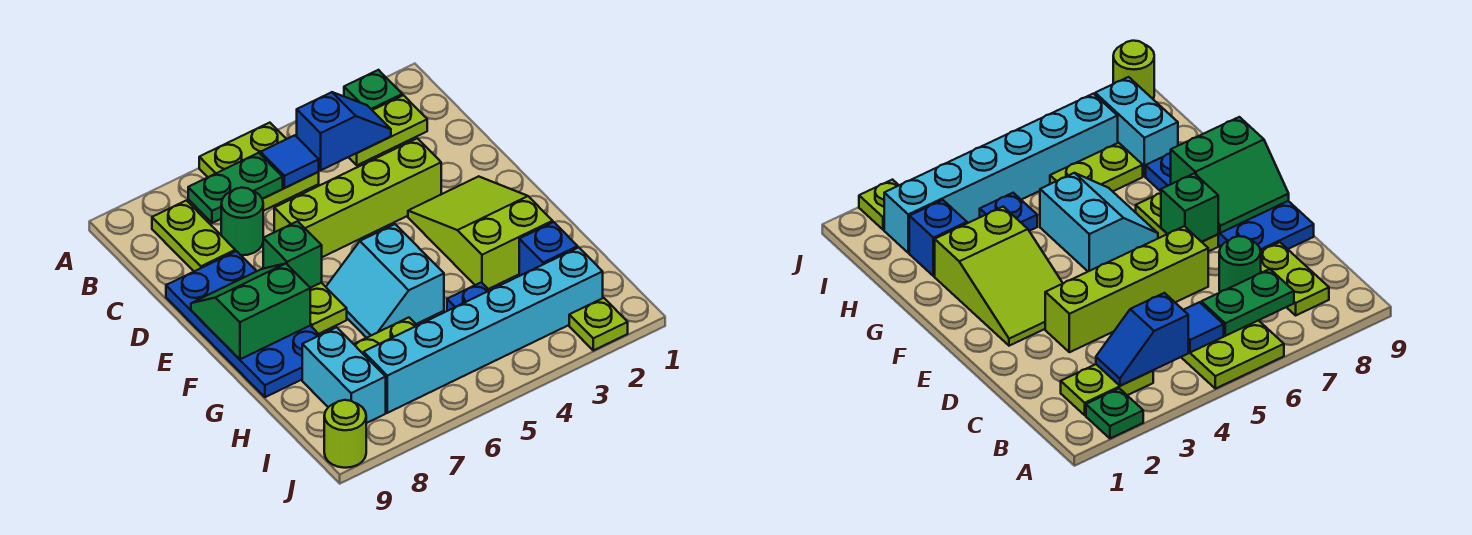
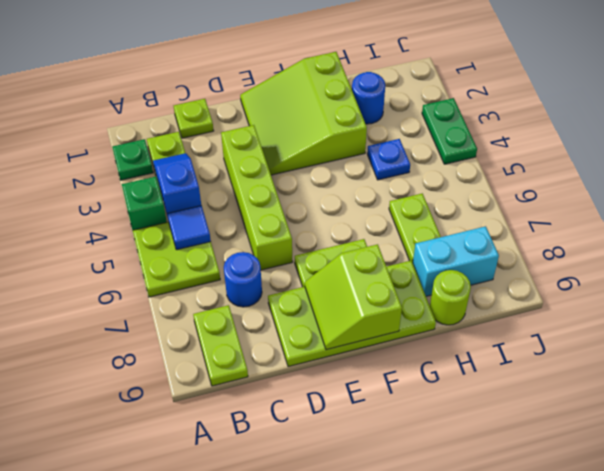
green 1x2 plate [188,153,283,223] -> green 1x2 plate moved to [422,98,477,164]
lime 1x2 plate [152,200,235,271] -> lime 1x2 plate turned to [193,305,248,386]
green 1x1 round brick [221,188,263,255] -> blue 1x1 round brick [224,252,262,307]
blue 2x4 plate [166,251,320,397] -> lime 2x4 plate [268,261,436,367]
lime 2x3 slope [408,176,553,289] -> lime 3x3 slope [240,52,367,175]
green 1x1 brick [263,221,322,288] -> green 1x1 brick moved to [122,177,167,230]
green 2x2 slope [191,263,310,359] -> lime 2x2 slope [305,244,402,350]
cyan 2x2 slope [326,224,444,338] -> none
blue 1x1 brick [519,222,578,276] -> blue 1x1 round brick [352,72,385,124]
cyan 1x6 brick [364,247,603,413] -> none
lime 1x1 plate [569,298,628,350] -> lime 1x1 plate moved to [174,99,214,138]
lime 1x1 round brick [324,400,366,468] -> lime 1x1 round brick moved to [430,270,471,325]

